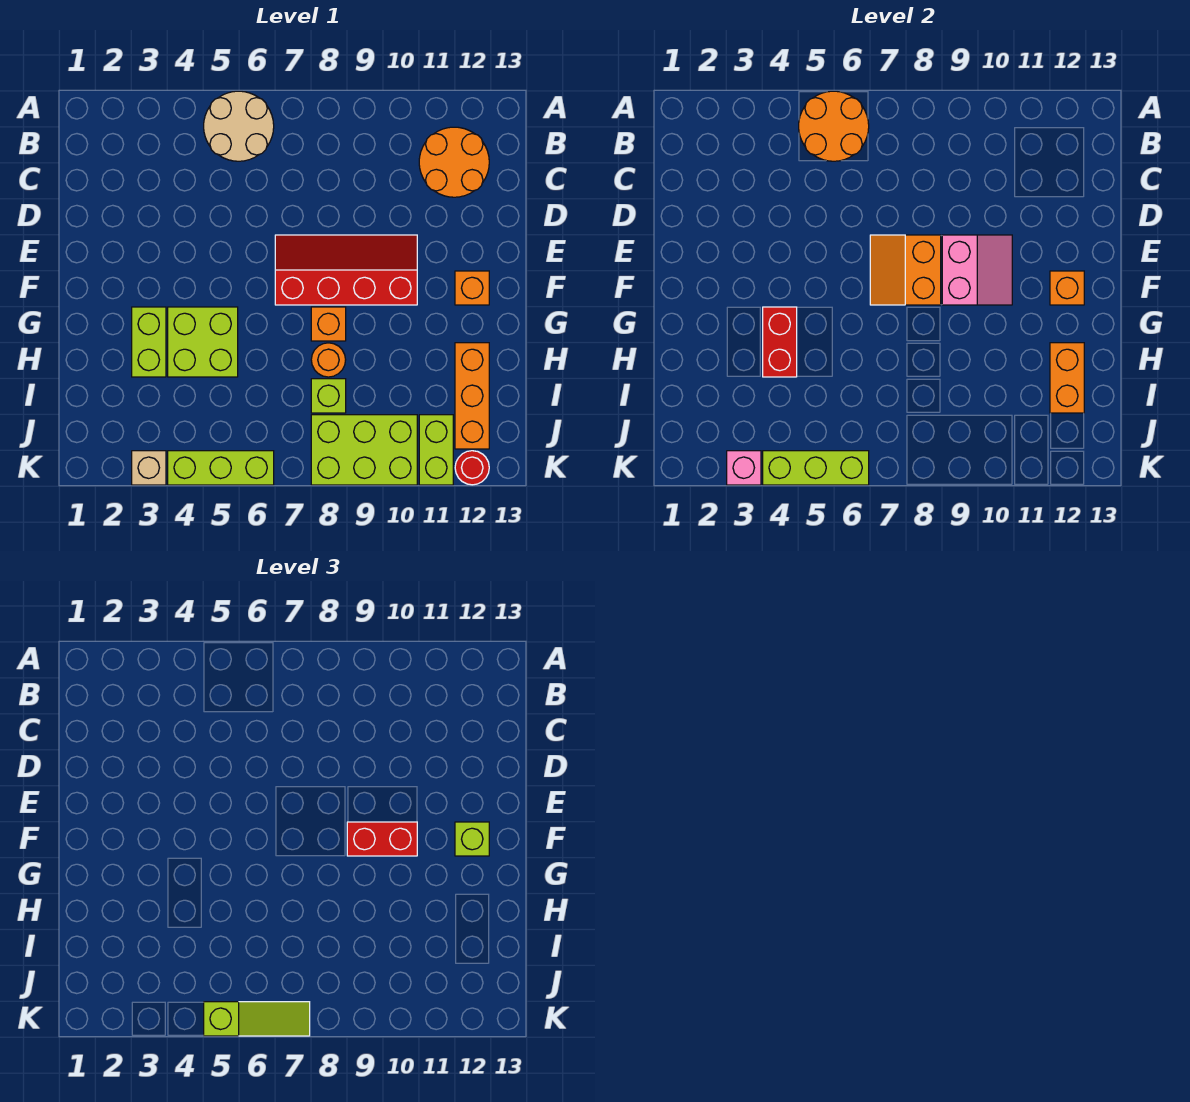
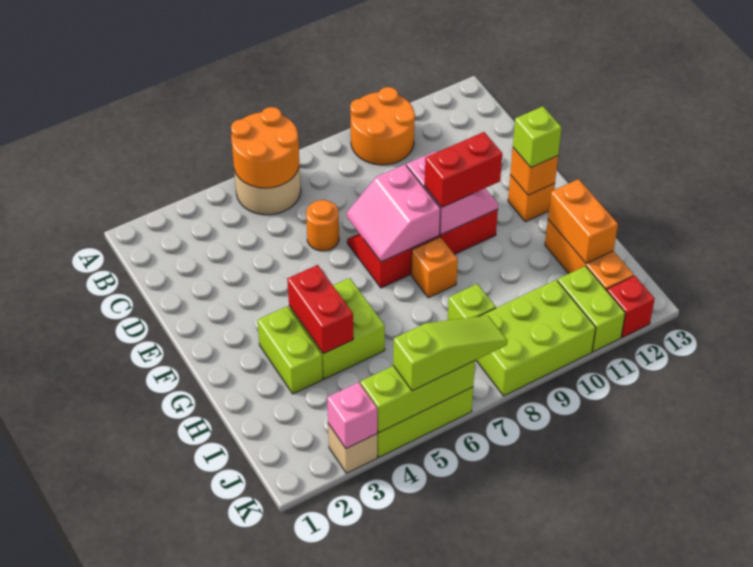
orange 2x2 round brick [419,127,489,197] -> orange 2x2 round brick moved to [350,87,415,165]
orange 2x2 slope [870,235,941,305] -> pink 2x2 slope [347,164,441,262]
orange 1x1 round brick [311,343,346,377] -> orange 1x1 round brick moved to [306,200,339,251]
red 1x1 round brick [455,451,489,485] -> red 1x1 brick [607,276,655,337]

